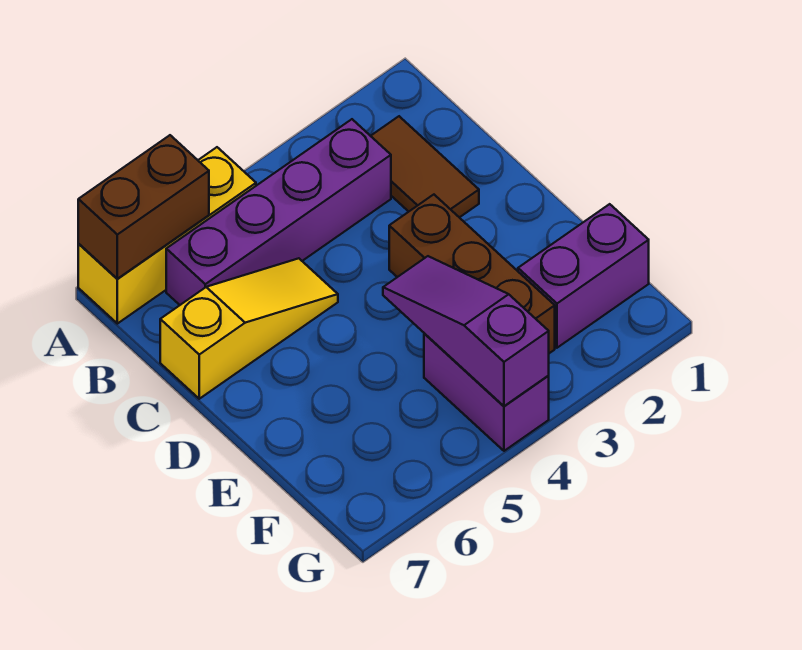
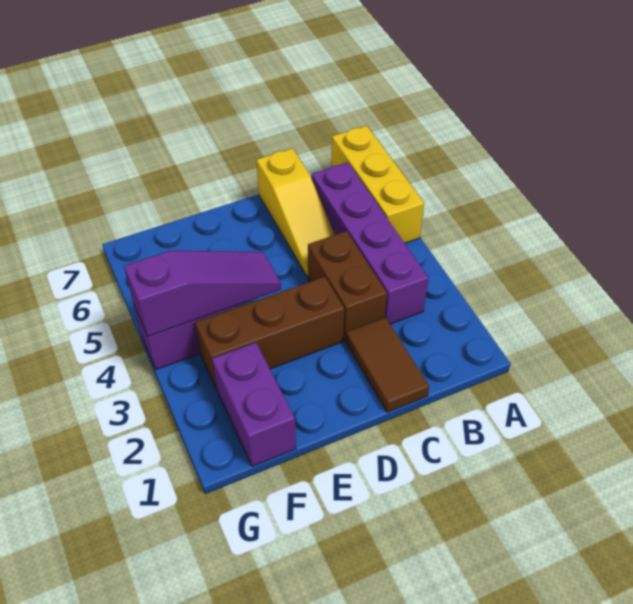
brown 1x2 brick [78,135,209,279] -> brown 1x2 brick moved to [308,231,387,341]
brown 1x2 tile [371,116,479,218] -> brown 1x2 tile turned to [346,318,429,412]

